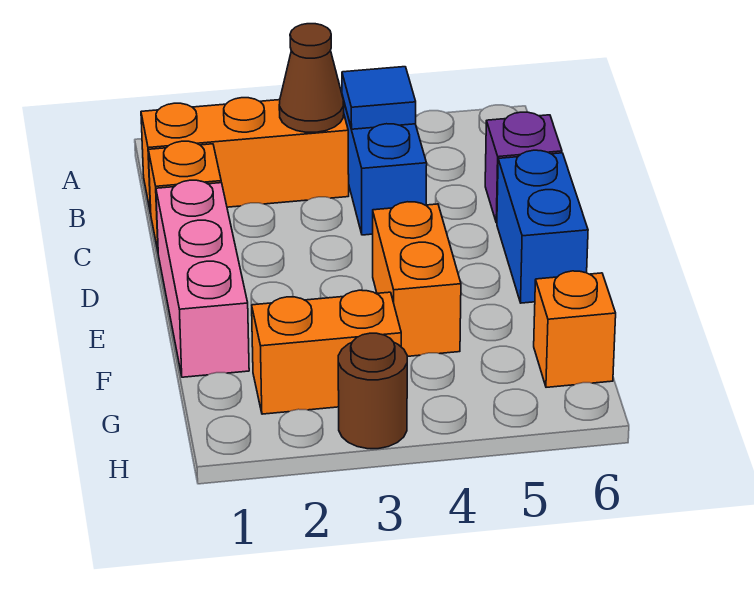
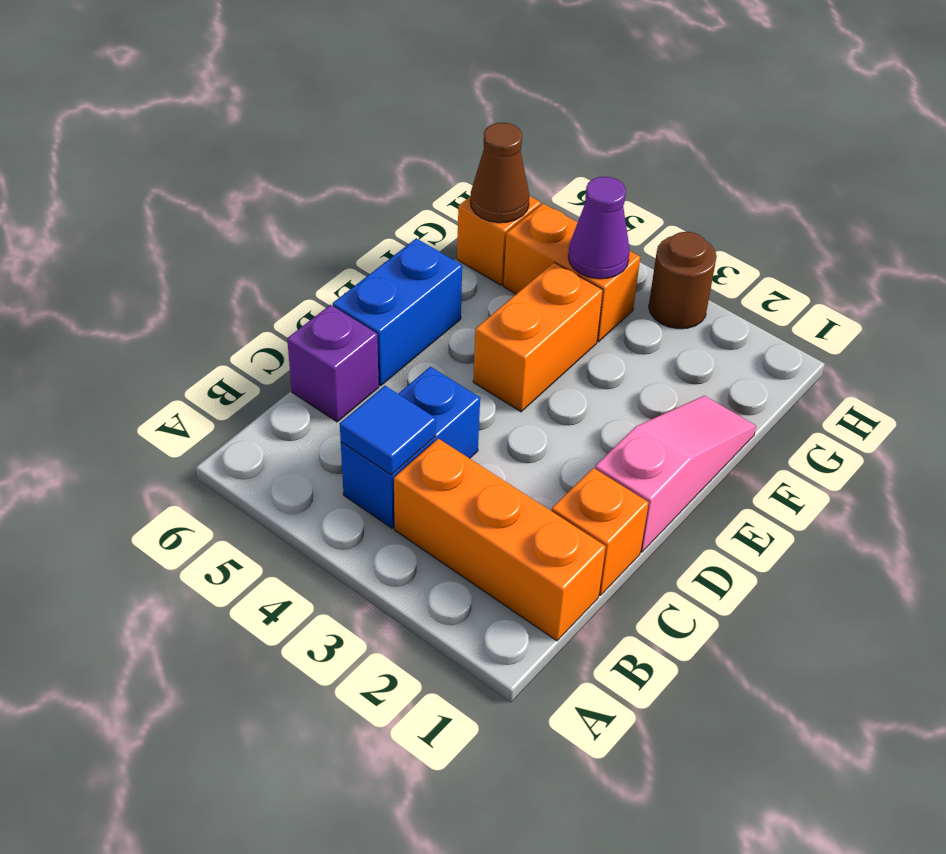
brown 1x1 cone [279,24,344,132] -> brown 1x1 cone moved to [470,123,529,223]
pink 1x3 brick [156,180,249,377] -> pink 1x3 slope [595,396,756,552]
orange 1x2 brick [252,290,401,414] -> orange 1x2 brick moved to [504,204,640,342]
none -> purple 1x1 cone [568,177,630,279]

